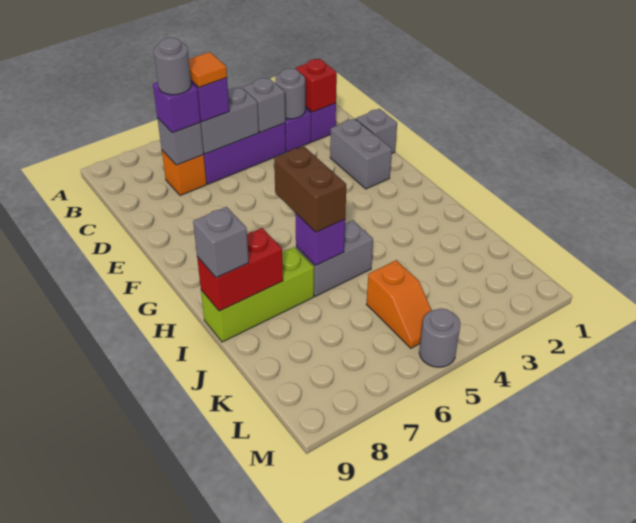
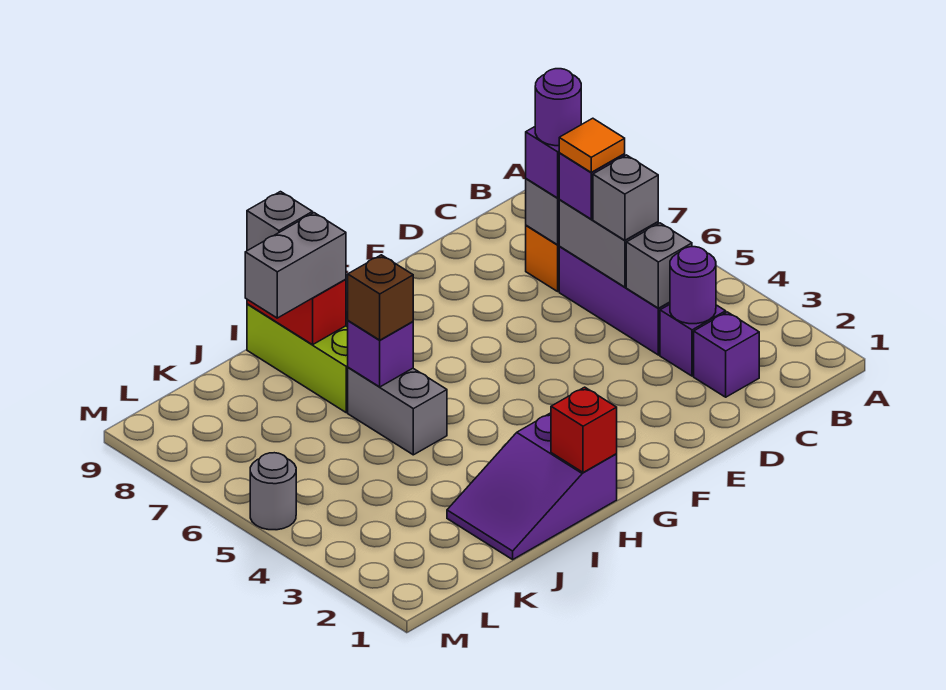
red 1x1 brick [296,59,337,112] -> red 1x1 brick moved to [551,387,617,472]
grey 1x1 round brick [275,68,305,119] -> purple 1x1 round brick [670,247,716,324]
grey 1x1 round brick [154,38,191,95] -> purple 1x1 round brick [535,69,581,146]
grey 1x1 brick [356,109,397,153] -> grey 1x1 brick moved to [593,155,658,240]
grey 1x2 brick [330,119,392,189] -> grey 1x2 brick moved to [245,213,346,318]
none -> purple 2x3 slope [447,413,617,559]
brown 1x2 brick [274,146,346,232] -> brown 1x1 brick [348,255,413,340]
orange 1x2 slope [367,260,432,348] -> none

